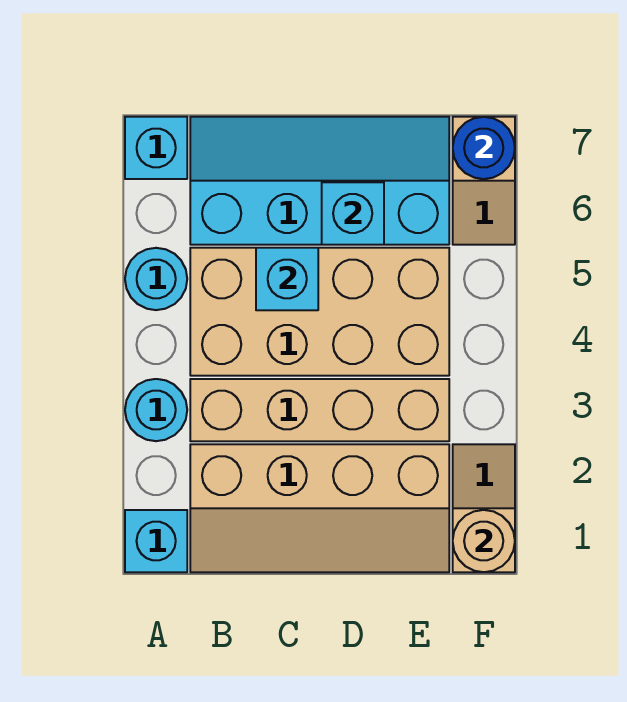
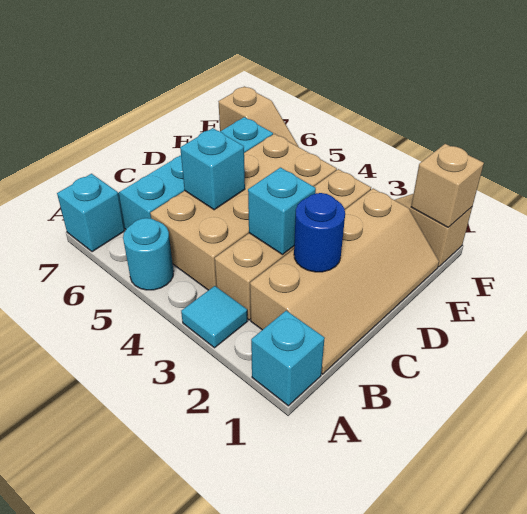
cyan 1x1 round brick [125,379,187,441] -> cyan 1x1 tile [181,286,247,348]
cyan 1x1 brick [322,182,384,245] -> cyan 1x1 brick moved to [248,168,316,255]
tan 1x1 round brick [453,510,515,572] -> tan 1x1 brick [411,144,484,227]
blue 1x1 round brick [453,117,515,179] -> blue 1x1 round brick moved to [294,193,345,272]

